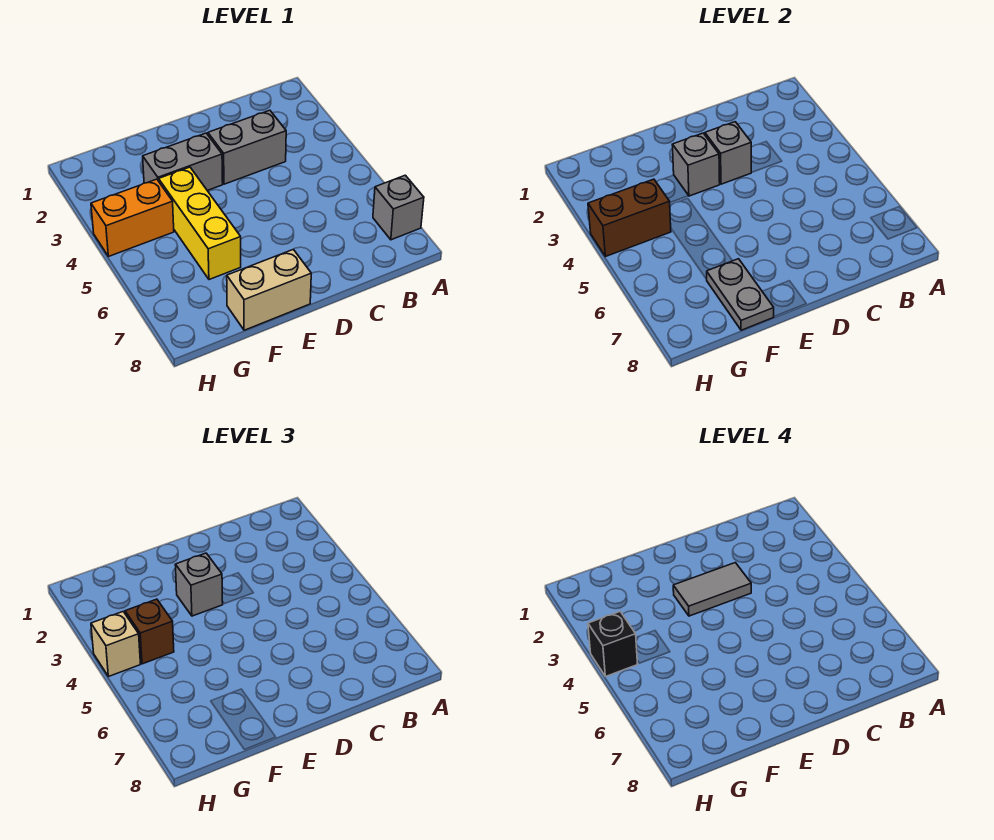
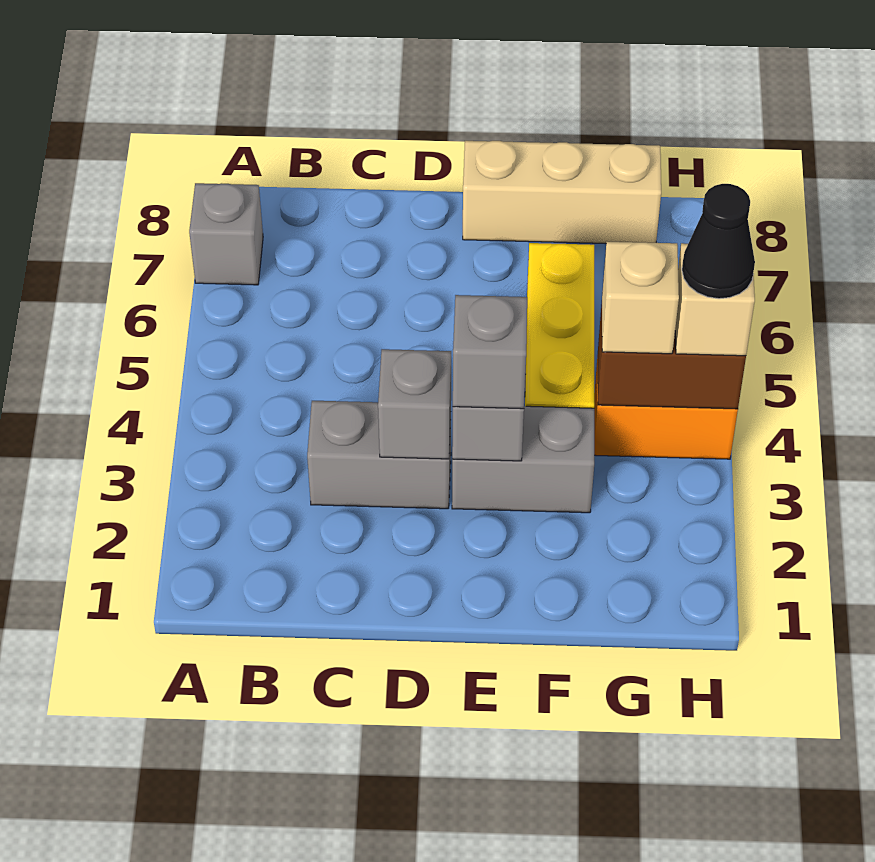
grey 1x2 tile [673,563,751,616] -> none
tan 1x2 brick [227,249,311,330] -> tan 1x3 brick [463,141,661,244]
grey 1x2 plate [707,259,774,330] -> none
brown 1x1 brick [125,599,174,664] -> tan 1x1 brick [602,242,679,354]
black 1x1 brick [588,612,637,677] -> black 1x1 cone [682,184,755,299]

